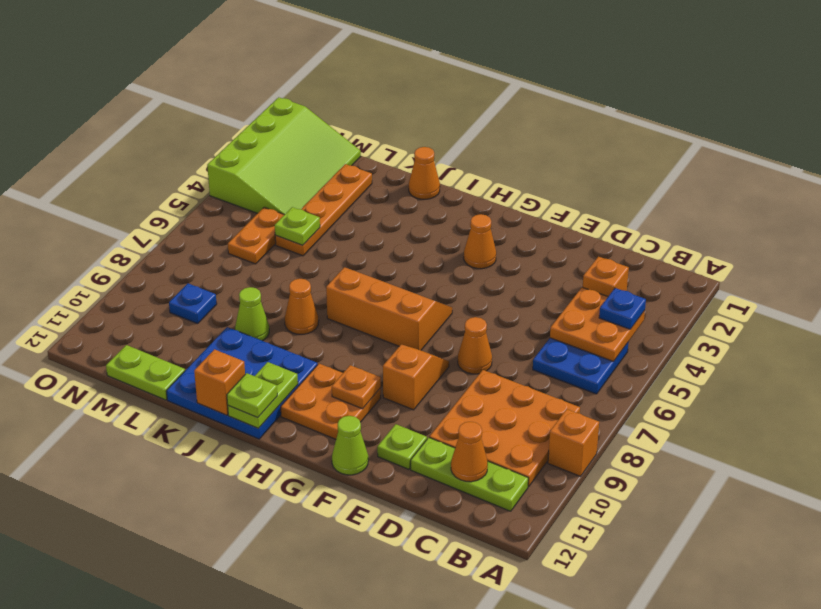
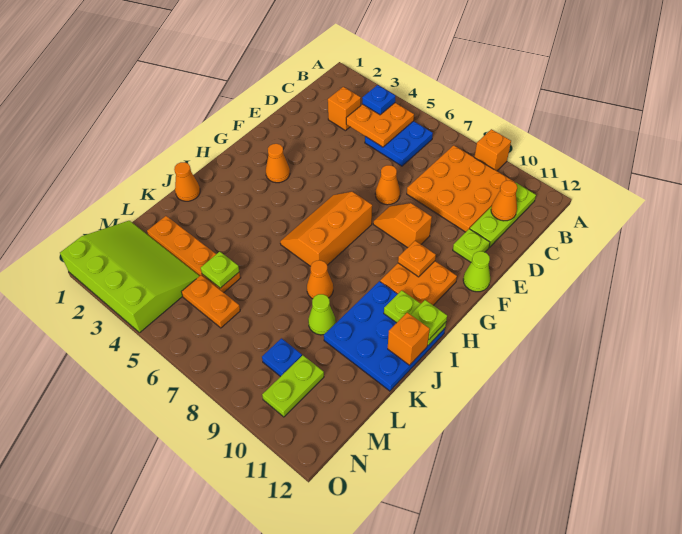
lime 1x2 plate [106,345,185,400] -> lime 1x2 plate moved to [262,355,324,417]

